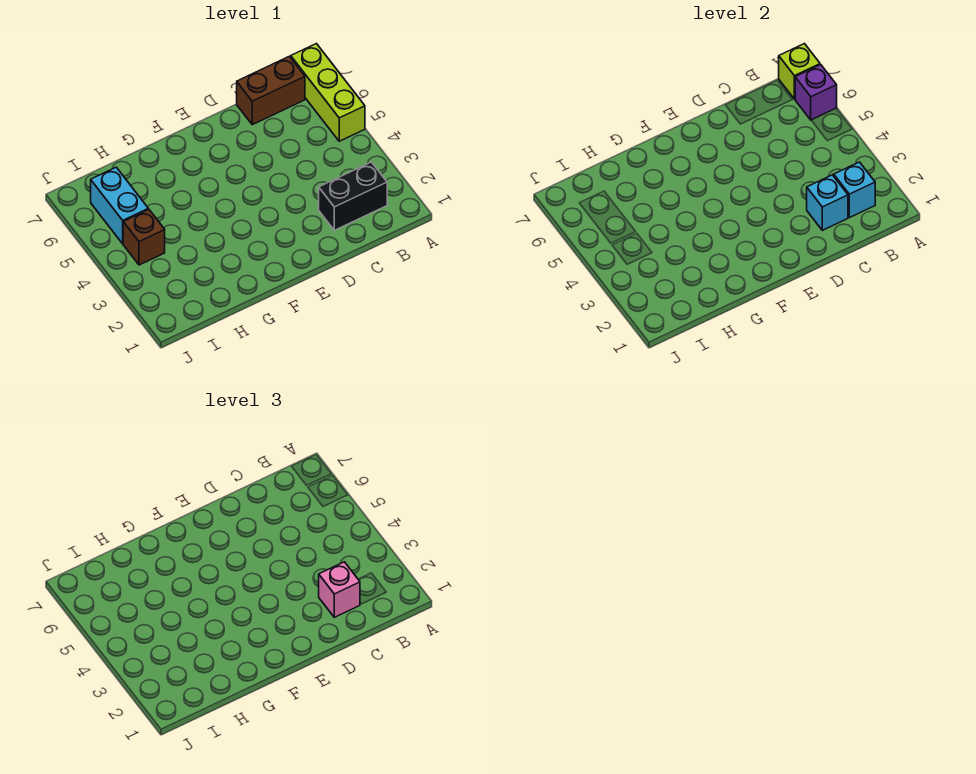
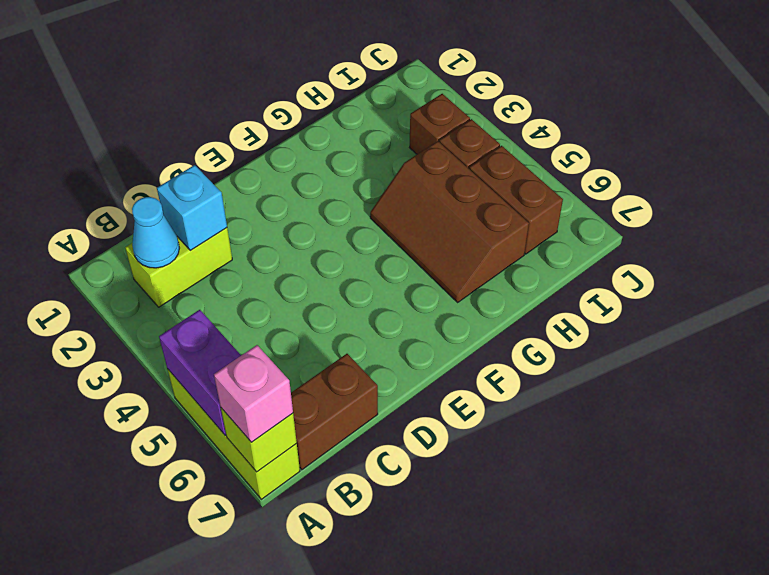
purple 1x1 brick [795,65,837,120] -> purple 1x2 brick [159,310,241,436]
black 1x2 brick [319,162,387,230] -> lime 1x2 brick [125,228,232,307]
cyan 1x1 brick [834,162,875,218] -> cyan 1x1 cone [132,197,179,268]
pink 1x1 brick [319,562,360,617] -> pink 1x1 brick moved to [214,345,293,442]
none -> brown 2x3 slope [370,141,529,302]
none -> brown 1x1 brick [410,94,470,154]
cyan 1x2 brick [91,167,148,244] -> brown 1x2 brick [469,146,563,254]

